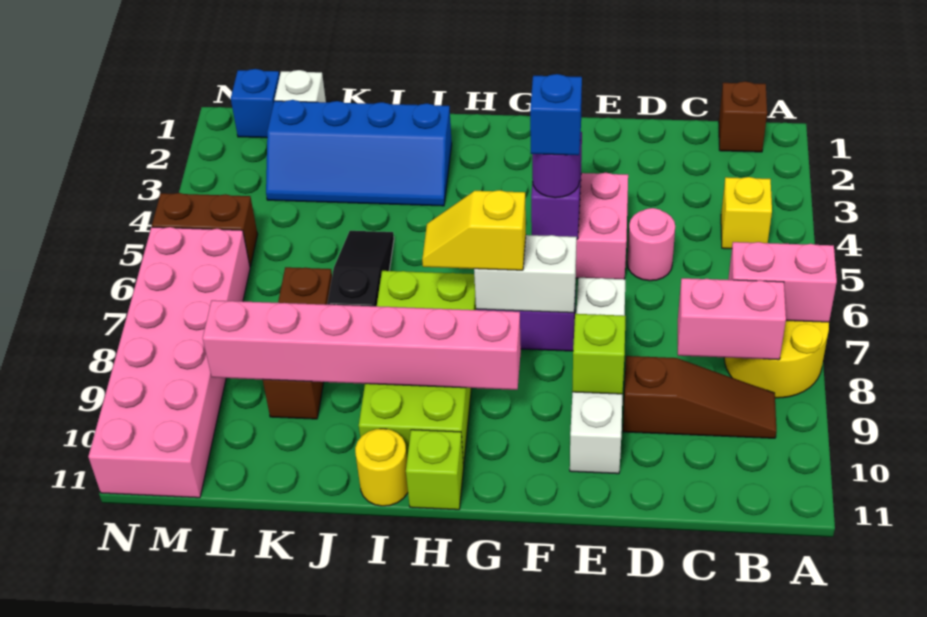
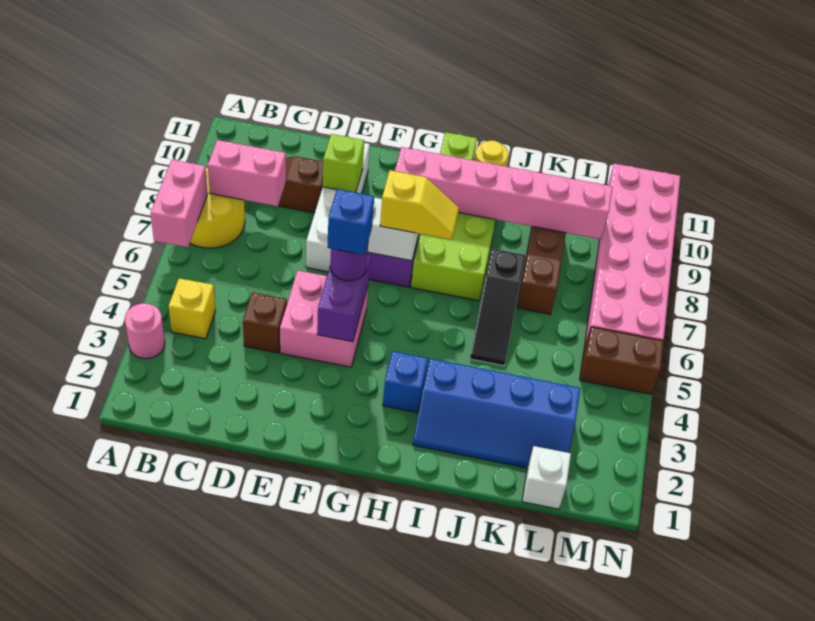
pink 1x2 brick [728,242,837,322] -> pink 1x2 brick turned to [150,160,208,247]
brown 1x1 brick [719,81,767,152] -> brown 1x1 brick moved to [243,292,287,353]
pink 1x1 round brick [627,208,675,281] -> pink 1x1 round brick moved to [125,303,165,359]
blue 2x4 slope [266,100,452,206] -> blue 2x4 slope turned to [413,359,580,468]
blue 1x1 brick [231,69,280,138] -> blue 1x1 brick moved to [383,351,428,413]

